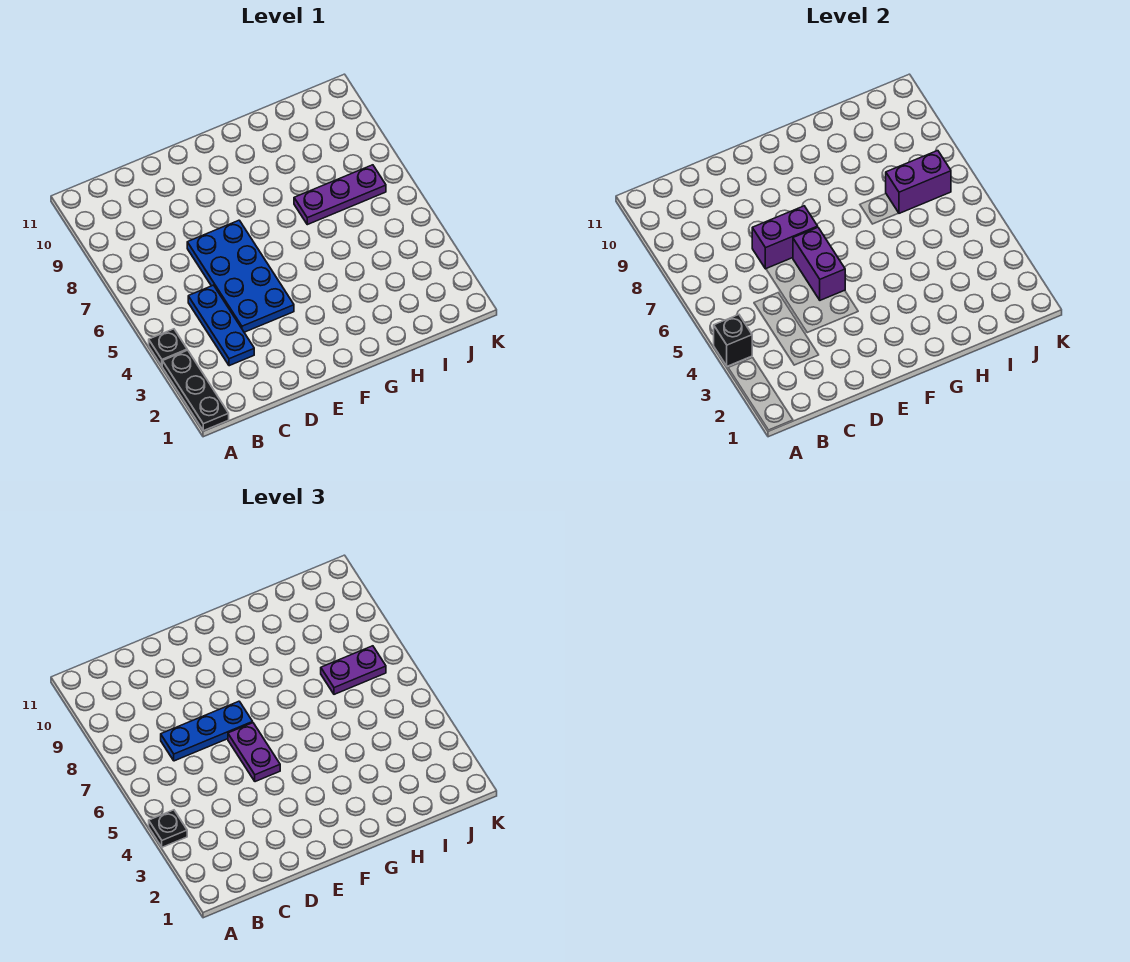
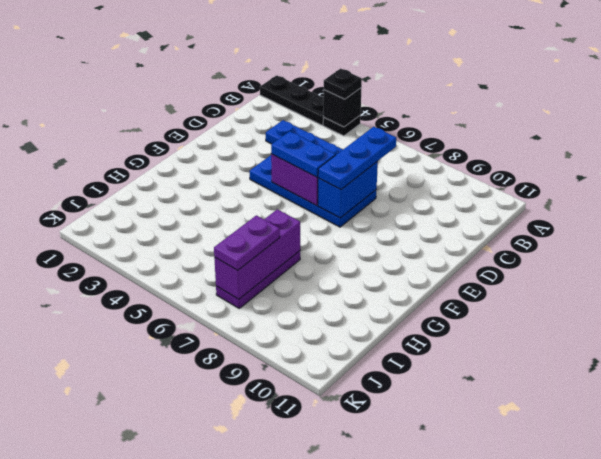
purple 1x2 brick [752,206,818,269] -> blue 1x2 brick [318,161,378,218]
purple 1x2 plate [228,723,280,782] -> blue 1x2 plate [271,131,335,177]
purple 1x2 brick [886,151,951,213] -> purple 1x3 brick [214,209,300,299]

